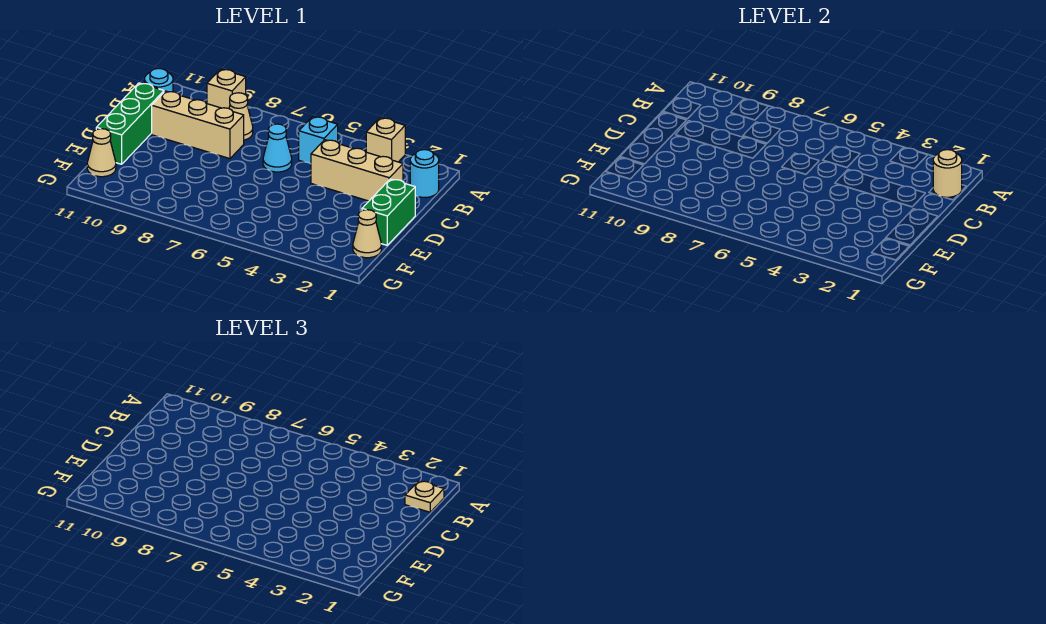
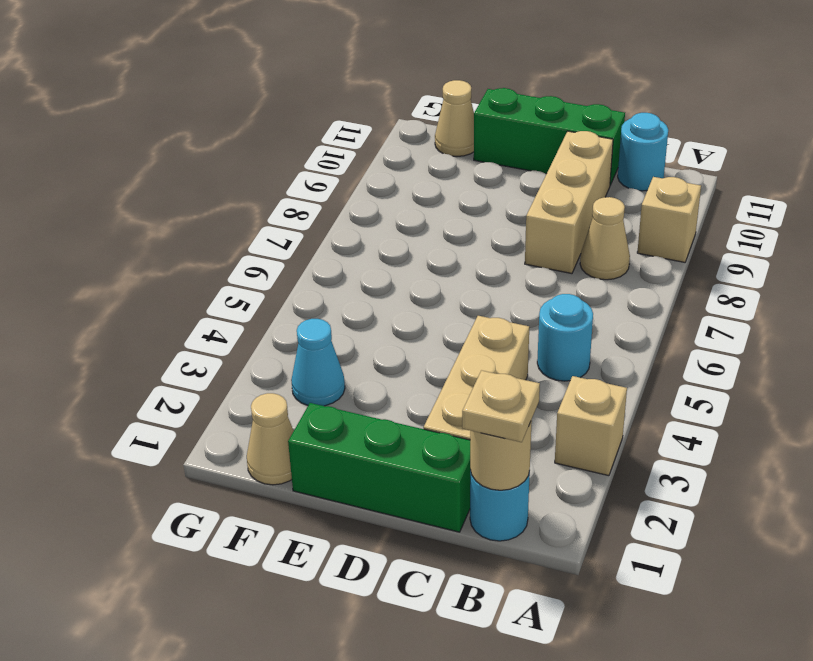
cyan 1x1 brick [299,117,338,164] -> cyan 1x1 round brick [537,294,593,381]
cyan 1x1 cone [263,124,292,172] -> cyan 1x1 cone moved to [291,319,345,406]
green 1x2 brick [362,179,415,245] -> green 1x3 brick [288,403,470,532]

